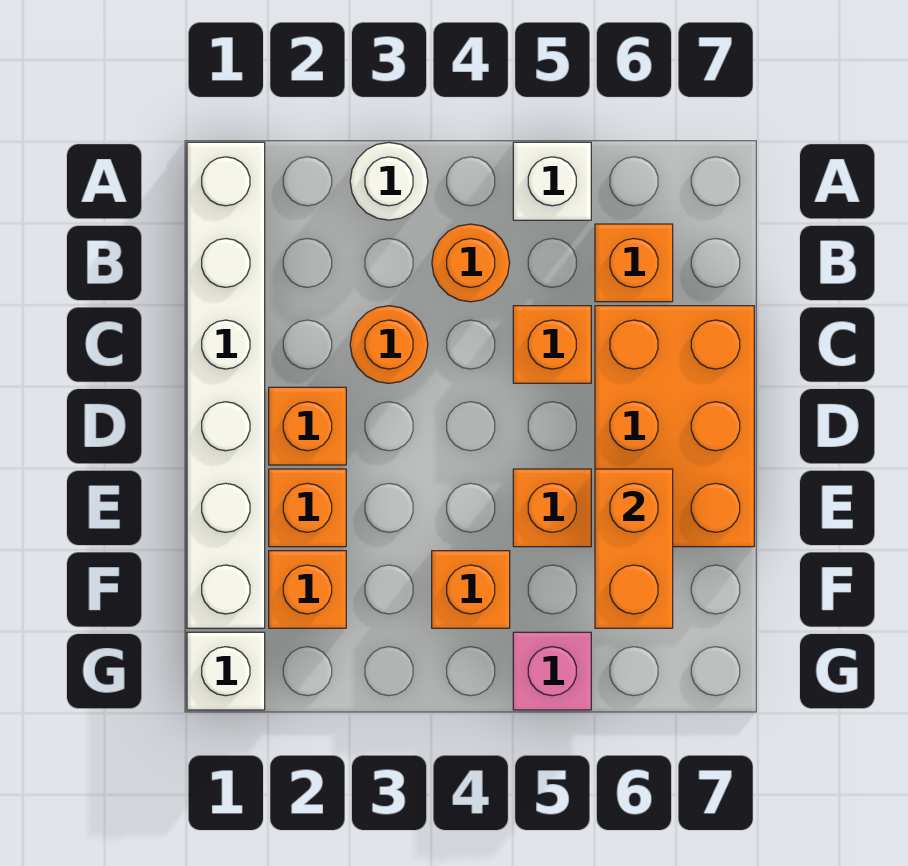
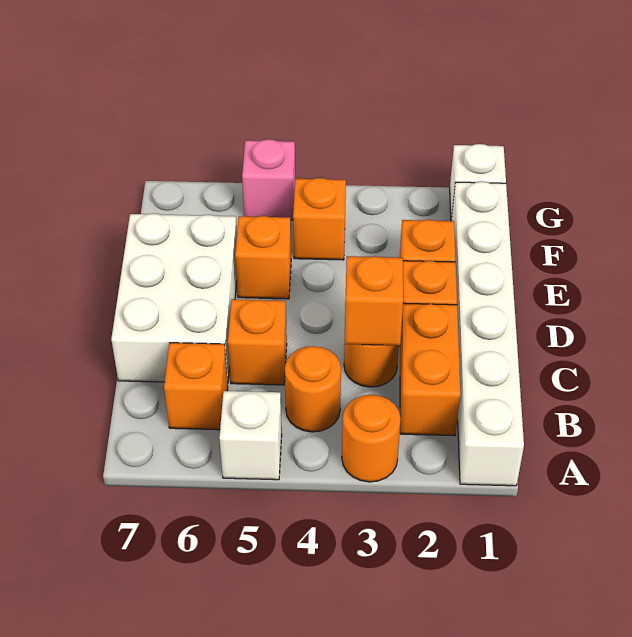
white 1x1 round brick [350,143,428,220] -> orange 1x1 round brick [342,395,401,482]
orange 2x3 brick [595,306,754,547] -> white 2x3 brick [111,213,237,382]
orange 1x2 brick [595,469,673,628] -> orange 1x2 brick moved to [400,303,461,436]
orange 1x1 brick [269,551,346,628] -> orange 1x1 brick moved to [345,256,403,346]

